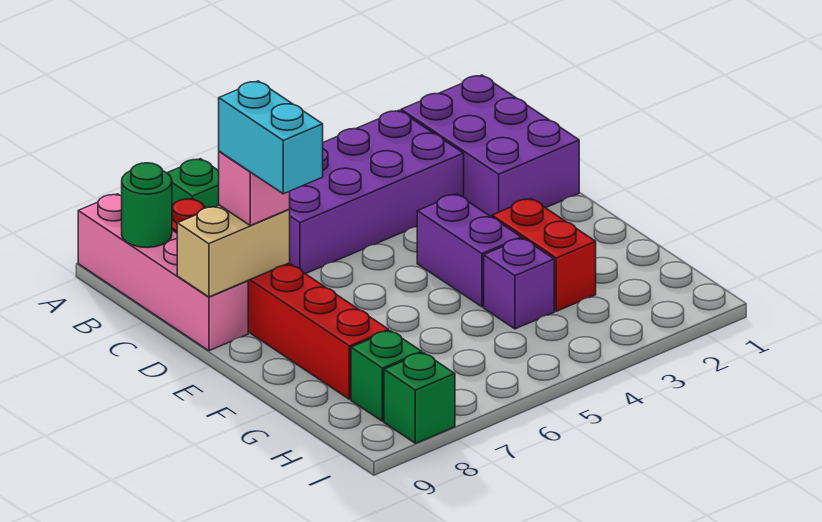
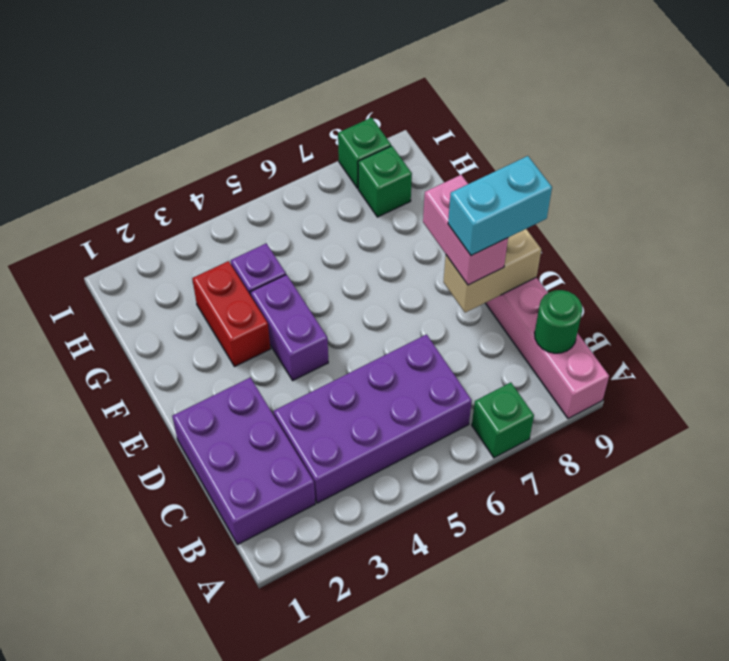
red 1x6 brick [172,198,389,399] -> none
pink 1x1 brick [219,151,290,225] -> pink 1x2 brick [423,175,508,285]
cyan 1x2 brick [219,81,323,194] -> cyan 1x2 brick turned to [448,156,552,256]

